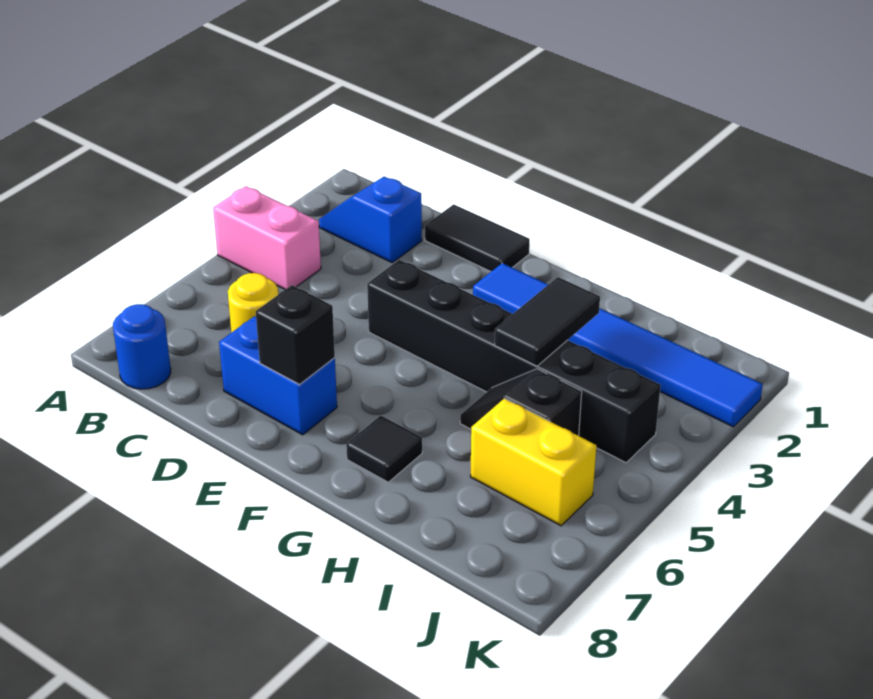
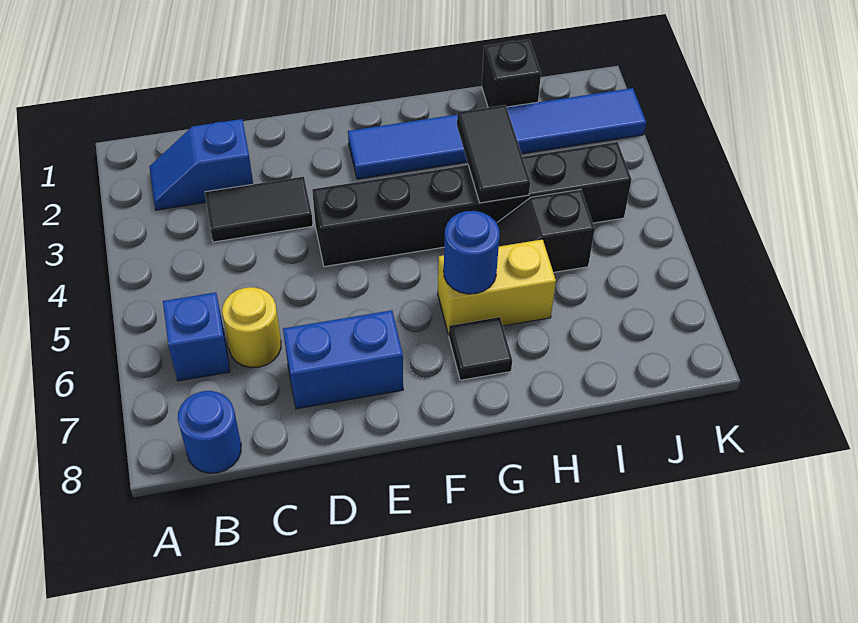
pink 1x2 brick [213,186,321,290] -> none
none -> blue 1x1 brick [163,292,230,381]
black 1x2 tile [425,204,530,271] -> black 1x2 tile moved to [205,177,313,242]
black 1x1 brick [256,285,335,384] -> black 1x1 brick moved to [482,40,541,108]
none -> blue 1x1 round brick [444,211,500,294]
yellow 1x2 brick [470,398,597,526] -> yellow 1x2 brick moved to [438,239,556,335]

